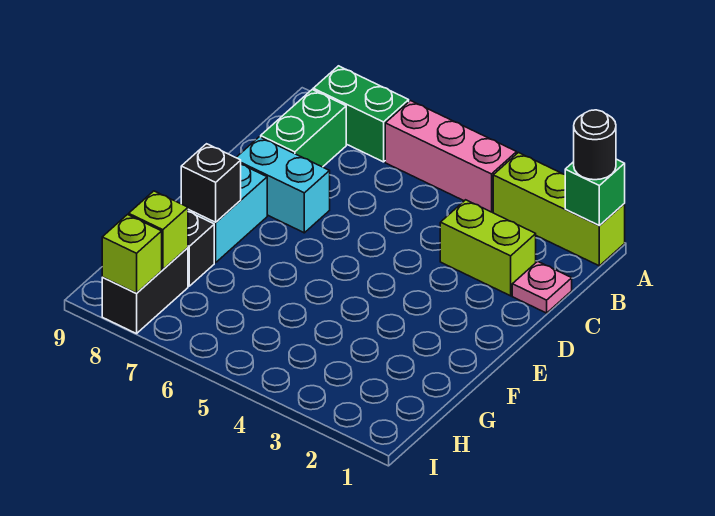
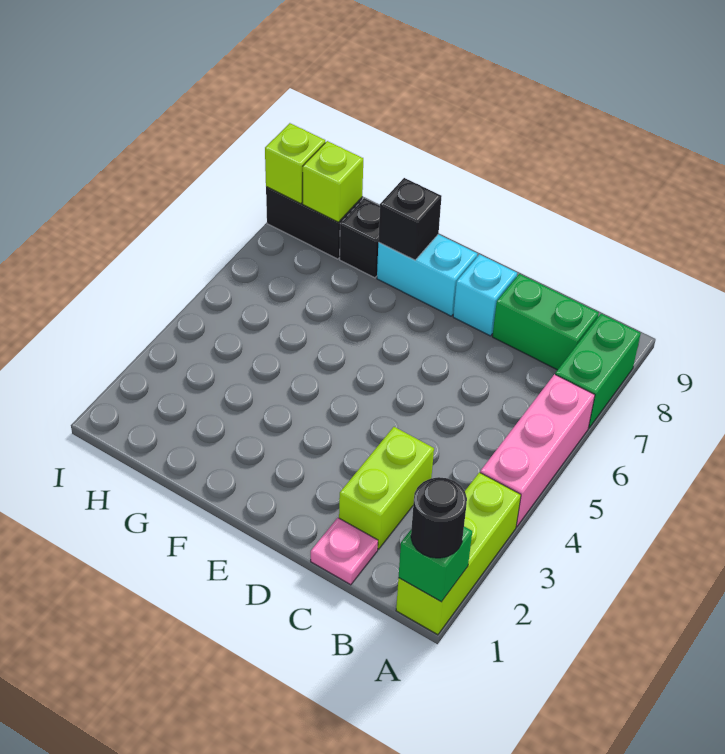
cyan 1x2 brick [236,137,330,233] -> cyan 1x1 brick [453,254,517,336]

